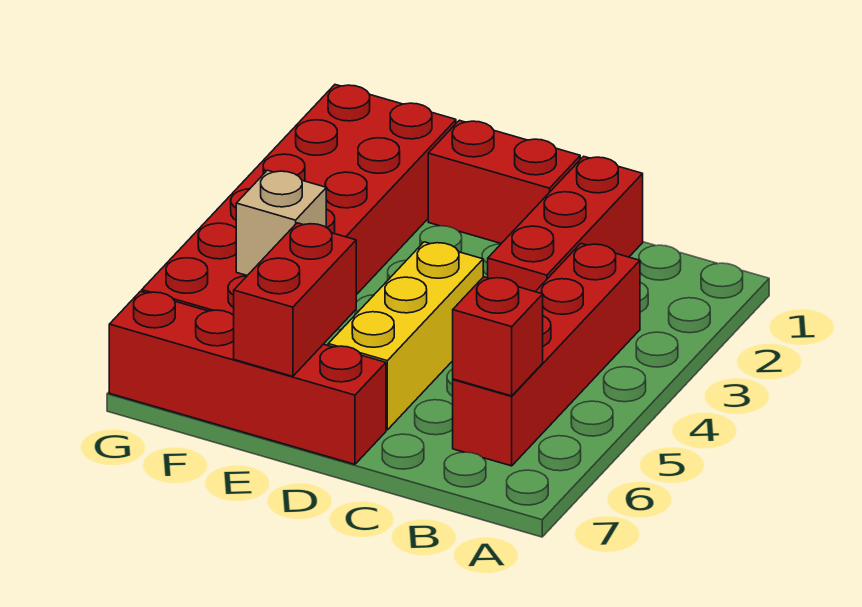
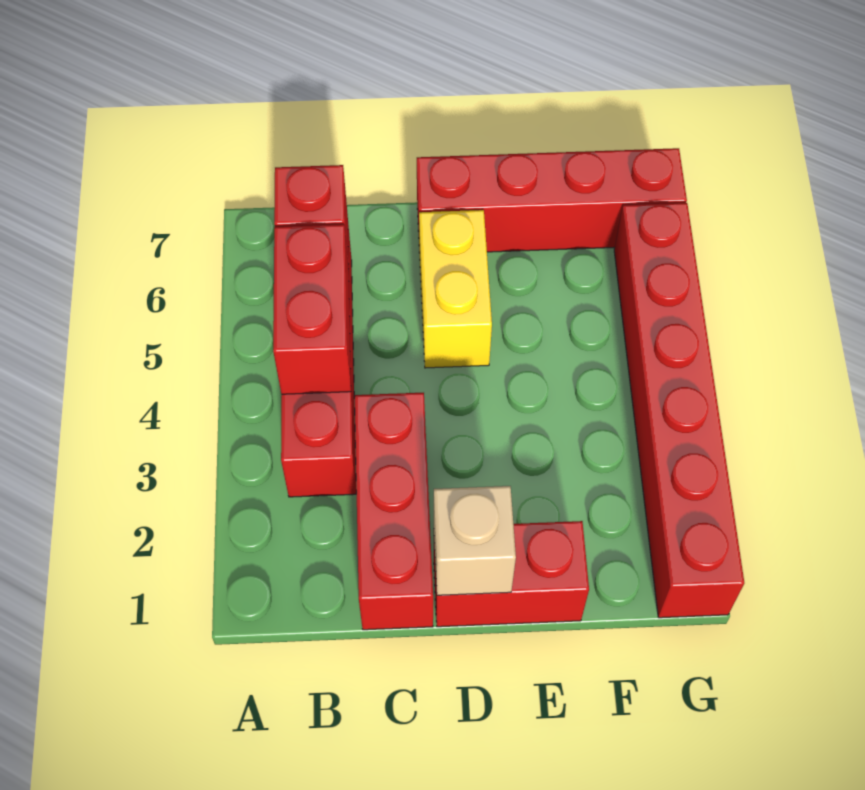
yellow 1x3 brick [328,242,483,430] -> yellow 1x2 brick [419,210,492,368]
red 1x2 brick [234,223,356,376] -> red 1x2 brick moved to [273,224,351,394]
red 2x6 brick [142,85,456,315] -> red 1x6 brick [614,203,744,618]
tan 1x1 brick [236,170,326,275] -> tan 1x1 brick moved to [434,486,516,595]

